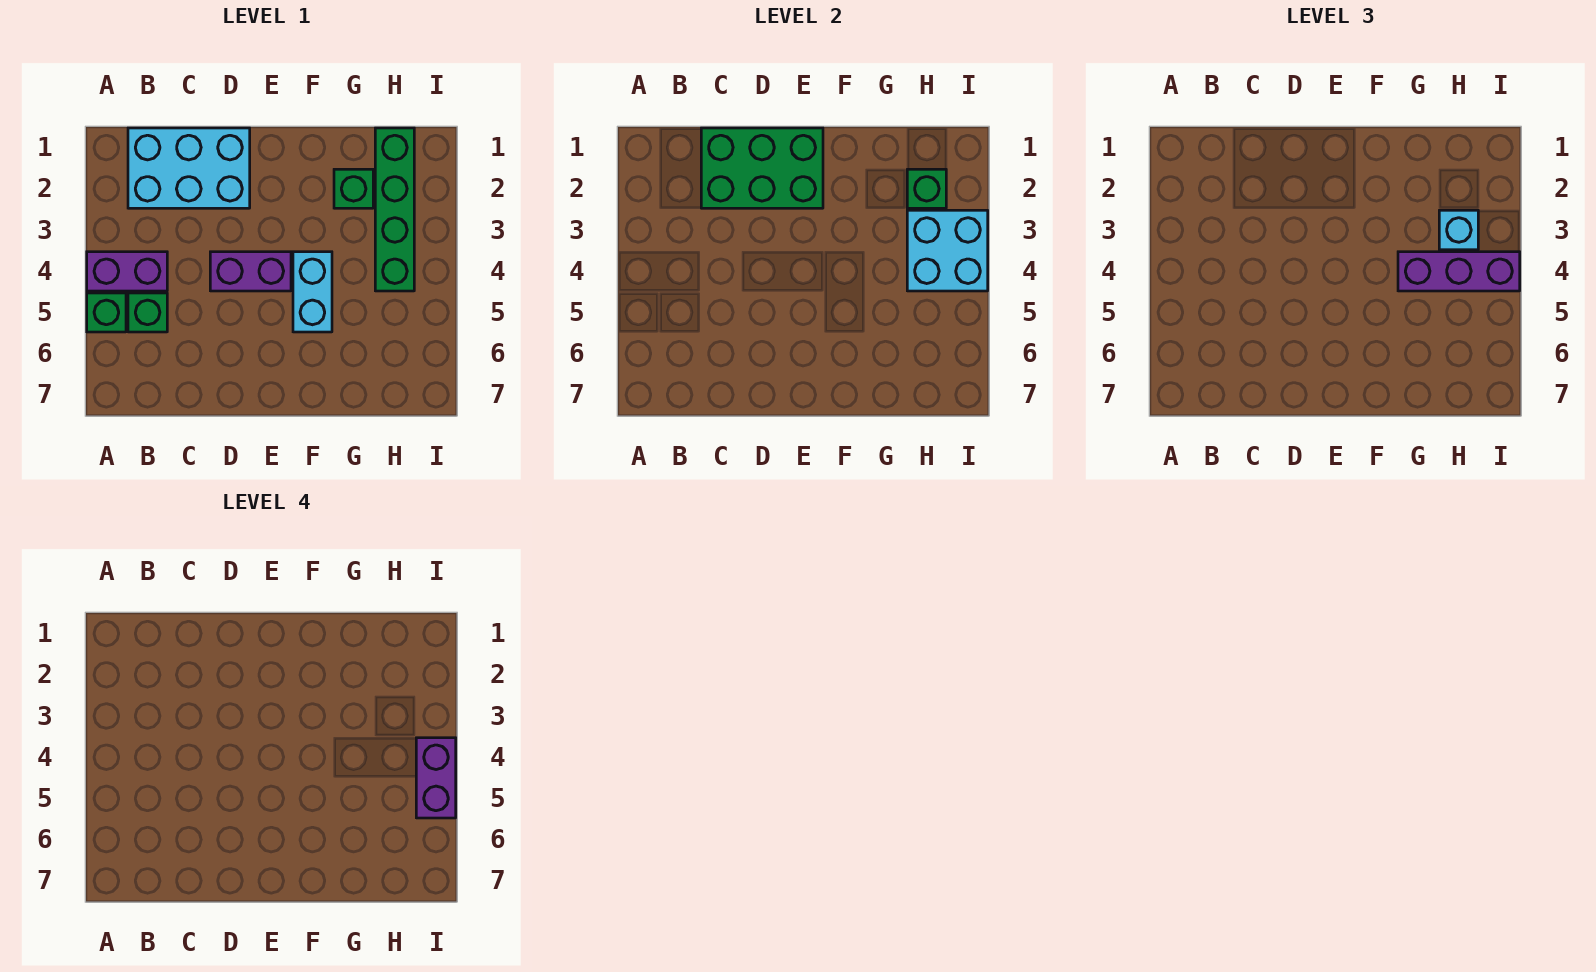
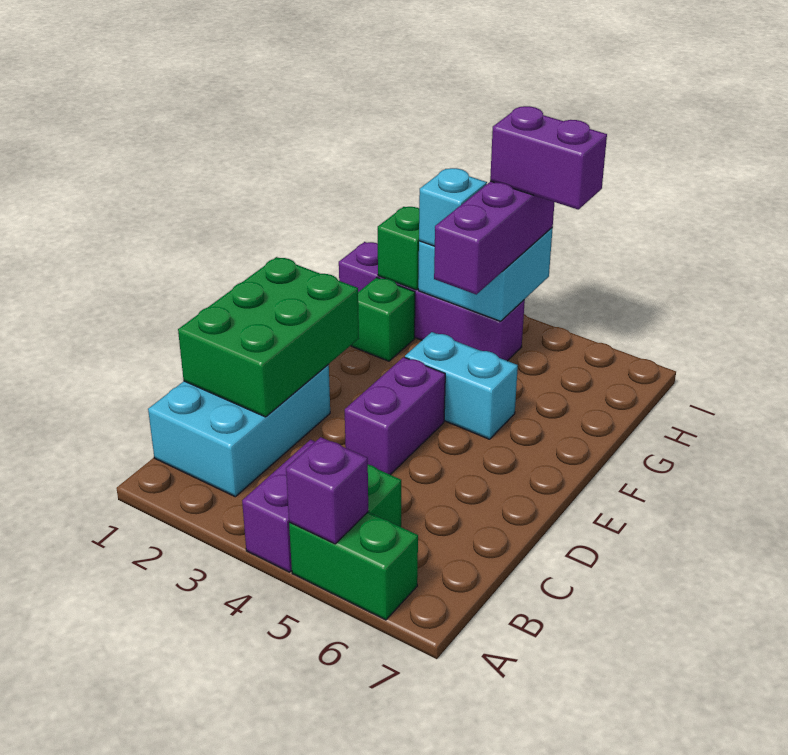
green 1x1 brick [87,293,126,332] -> green 1x2 brick [289,512,418,620]
none -> purple 1x1 brick [286,437,368,544]
green 1x4 brick [375,128,414,291] -> purple 1x4 brick [339,242,525,361]

